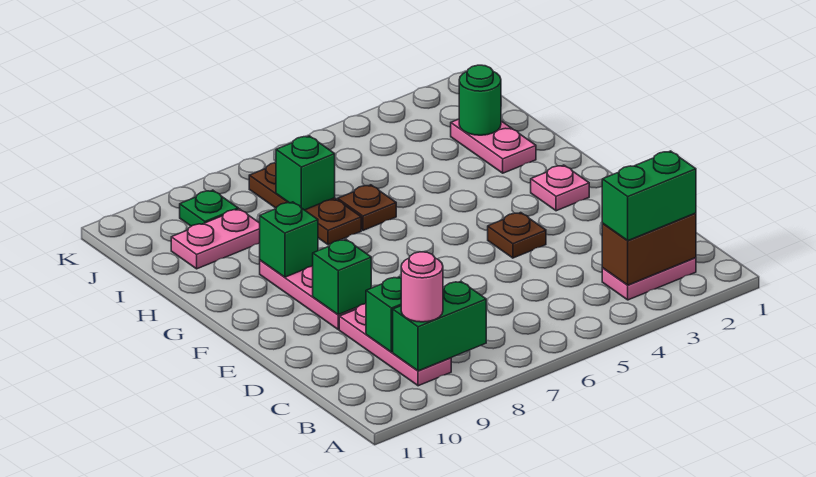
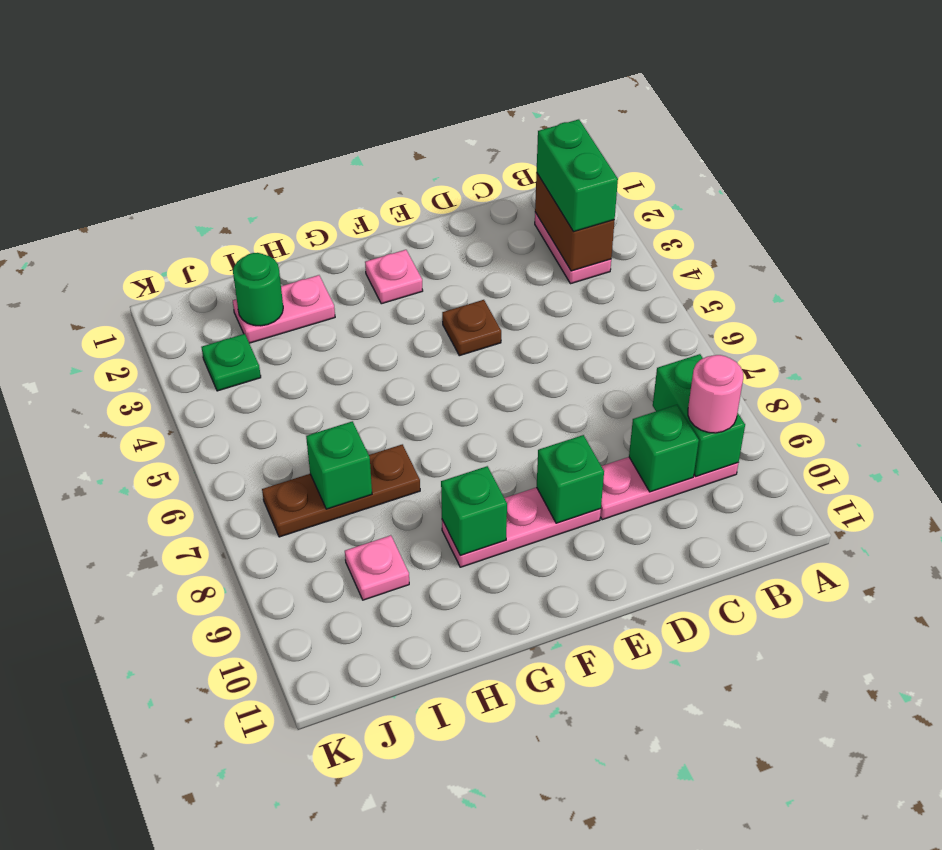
brown 1x1 plate [338,185,396,230] -> none
pink 1x2 plate [171,209,260,269] -> pink 1x1 plate [345,535,409,600]
green 1x1 plate [180,190,238,226] -> green 1x1 plate moved to [202,334,261,391]

